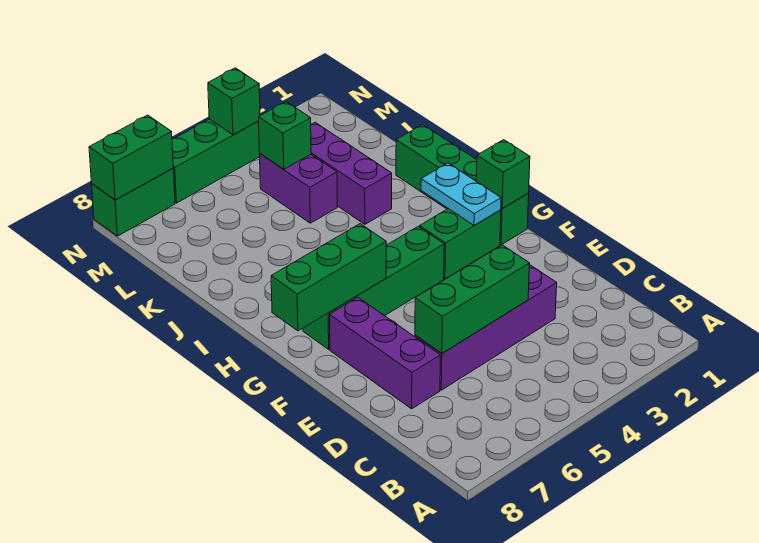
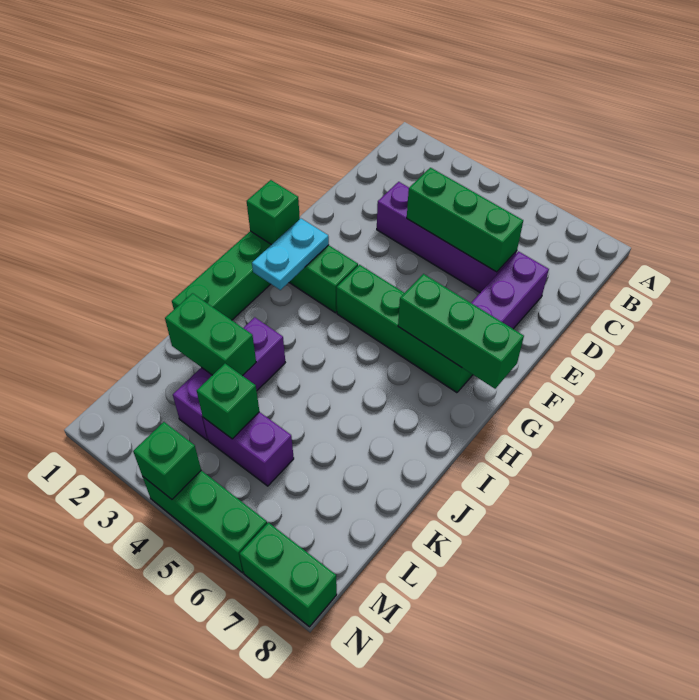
purple 1x2 brick [260,154,337,223] -> purple 1x2 brick turned to [203,412,294,486]
green 1x2 brick [89,115,173,200] -> green 1x2 brick moved to [165,293,256,376]

